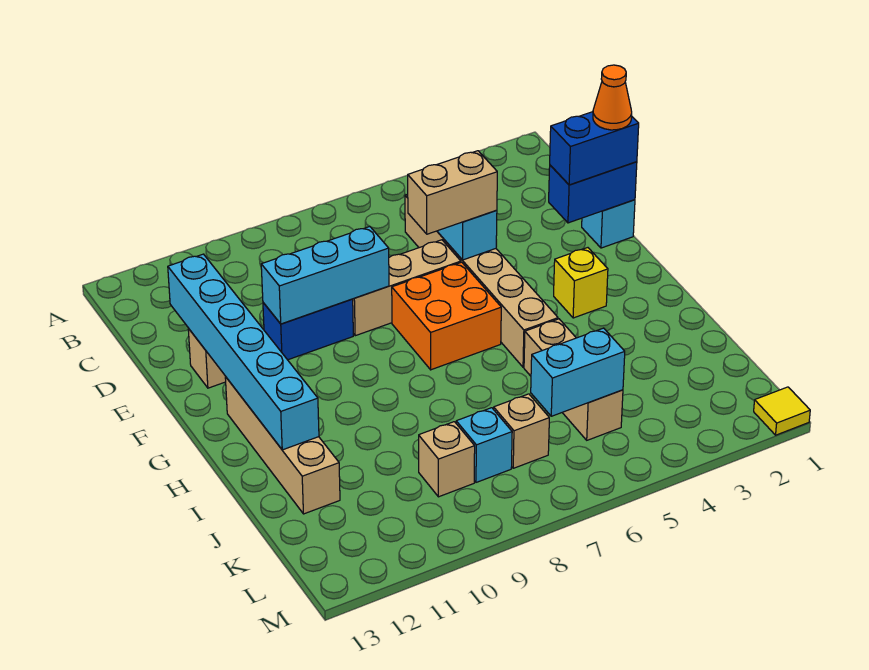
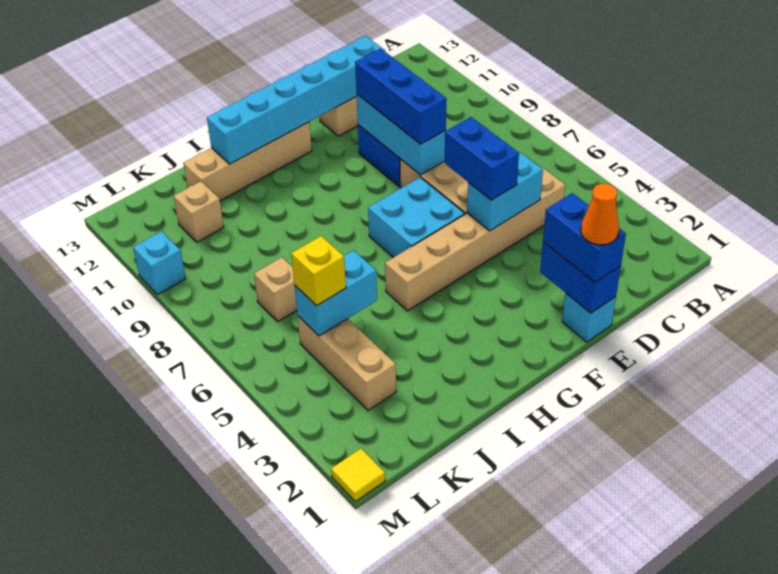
tan 1x2 brick [408,151,497,234] -> blue 1x2 brick [445,117,519,200]
none -> blue 1x3 brick [355,49,446,144]
orange 2x2 brick [392,262,501,370] -> cyan 2x2 brick [368,177,465,258]
yellow 1x1 brick [554,248,608,318] -> yellow 1x1 brick moved to [291,236,346,306]
tan 1x3 brick [524,319,623,440] -> tan 1x3 brick turned to [298,316,396,410]
cyan 1x2 brick [531,328,625,416] -> cyan 1x2 brick turned to [295,250,377,336]
cyan 1x1 brick [456,408,512,482] -> cyan 1x1 brick moved to [133,231,186,295]
tan 1x1 brick [419,422,475,497] -> tan 1x1 brick moved to [174,181,224,242]

